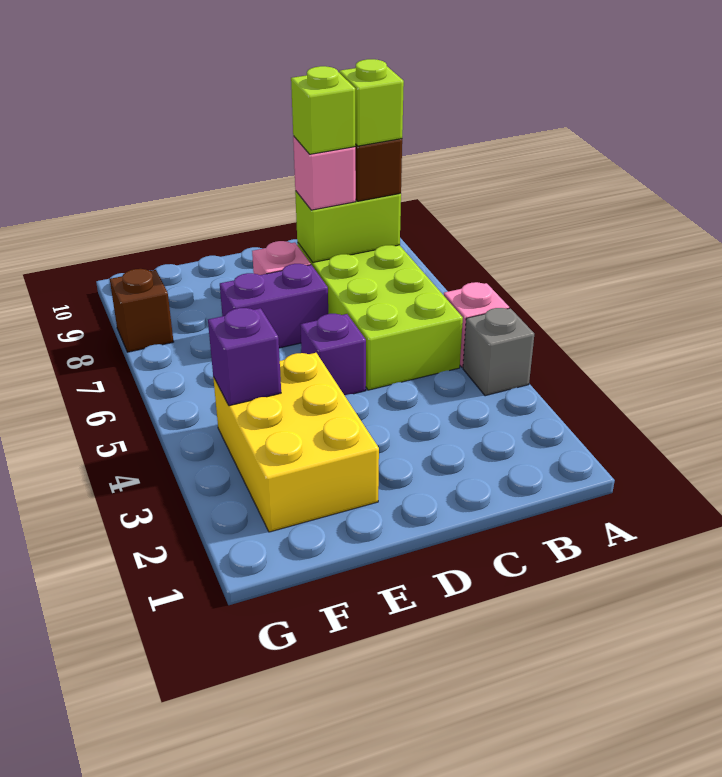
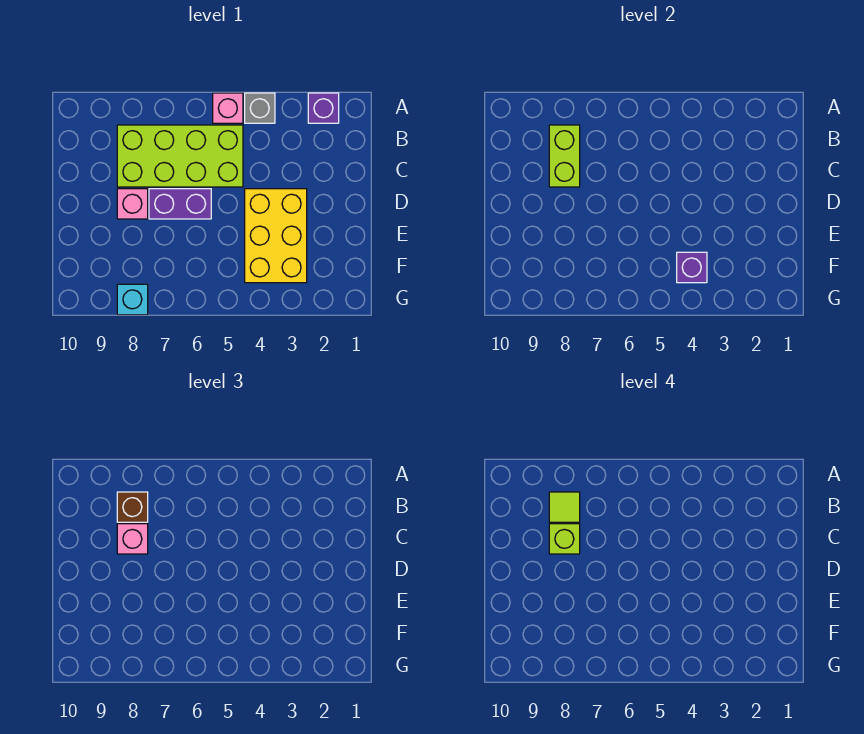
lime 1x1 brick [339,59,404,146] -> lime 1x1 tile [549,492,580,522]
purple 1x1 brick [300,314,366,395] -> purple 1x1 brick moved to [308,93,339,123]
purple 1x2 brick [220,264,328,348] -> purple 1x2 brick turned to [149,189,211,219]
yellow 2x3 brick [213,353,379,532] -> yellow 2x3 brick turned to [245,189,307,283]
brown 1x1 brick [110,269,174,352] -> cyan 1x1 brick [117,284,148,315]

